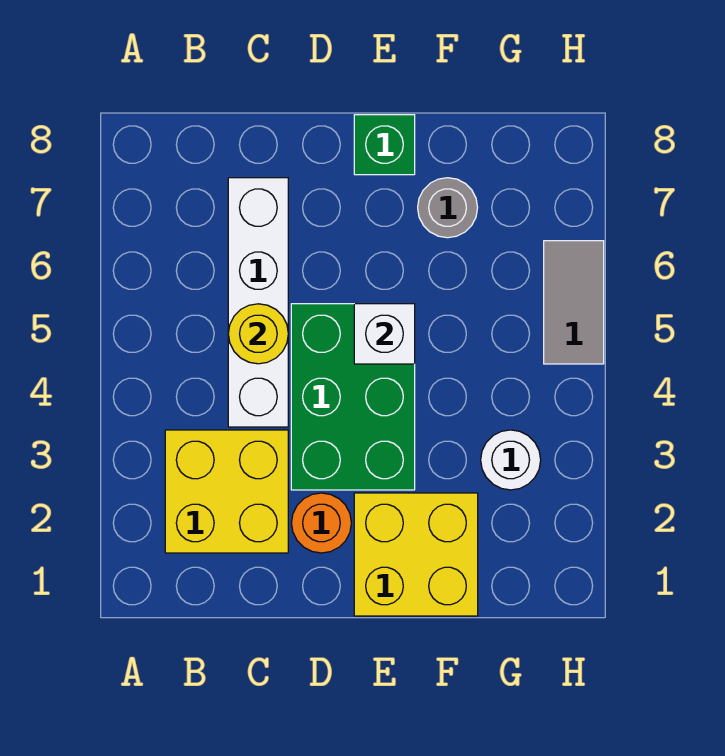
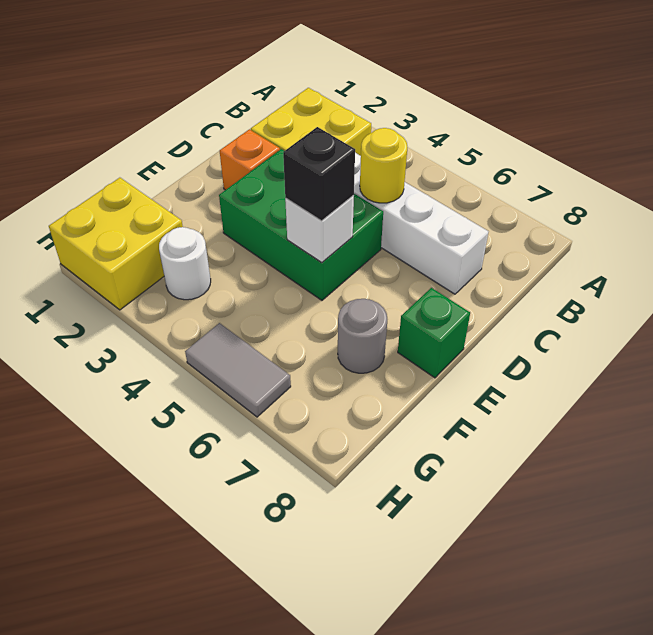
orange 1x1 round brick [292,493,351,553] -> orange 1x1 brick [220,129,280,190]
yellow 2x2 brick [354,493,478,616] -> yellow 2x2 brick moved to [49,178,183,310]
none -> black 1x1 brick [283,127,355,221]

